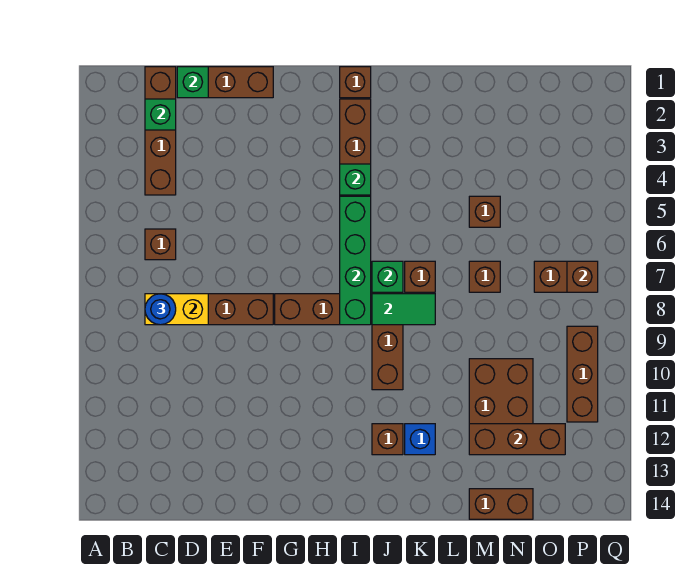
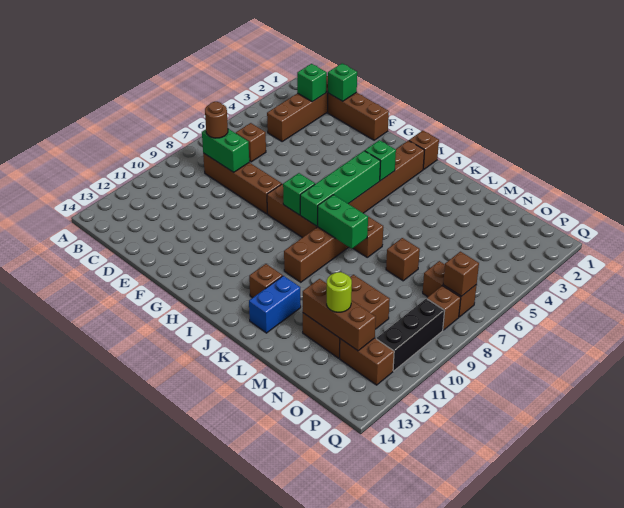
yellow 1x2 brick [145,294,208,325] -> green 1x2 brick [202,129,249,172]
blue 1x1 round brick [145,294,176,325] -> brown 1x1 round brick [205,102,228,138]
green 1x1 brick [372,261,403,292] -> green 1x1 brick moved to [283,173,315,215]
green 1x2 tile [372,294,435,325] -> green 1x2 brick [318,195,368,249]
blue 1x1 brick [405,424,435,455] -> blue 1x2 brick [249,276,301,333]
brown 1x1 brick [469,196,500,227] -> brown 1x1 brick moved to [427,286,461,330]
brown 1x2 brick [469,489,533,519] -> brown 1x2 brick moved to [340,338,394,385]
none -> lime 1x1 round brick [327,272,352,312]
brown 1x3 brick [567,326,598,422] -> black 1x3 brick [377,299,445,371]

